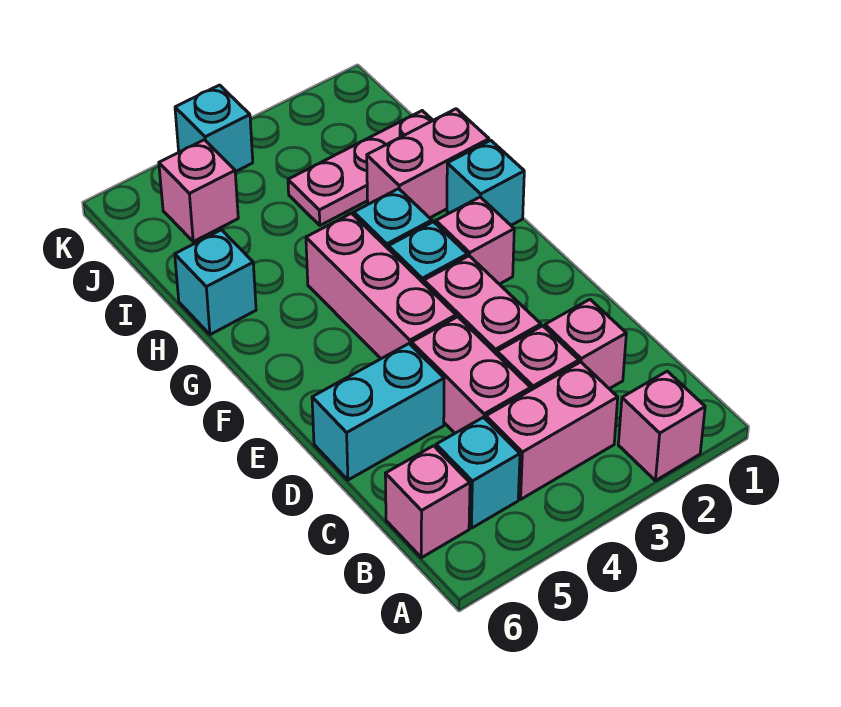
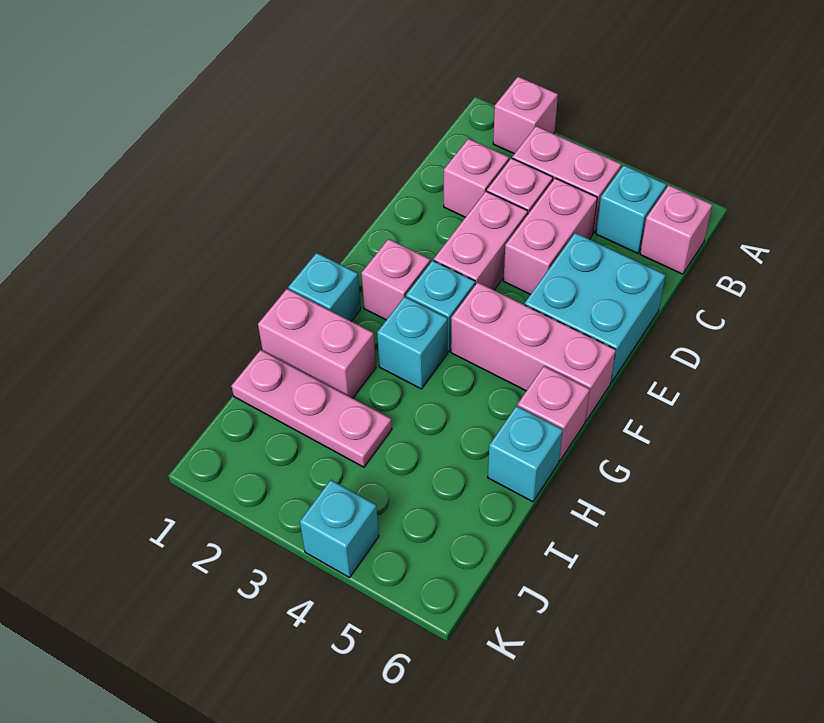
cyan 1x2 brick [312,344,444,480] -> cyan 2x2 brick [525,233,666,383]
pink 1x3 brick [306,213,456,359] -> pink 1x3 brick turned to [451,282,616,421]
pink 1x1 brick [159,140,238,242] -> pink 1x1 brick moved to [518,366,590,461]

